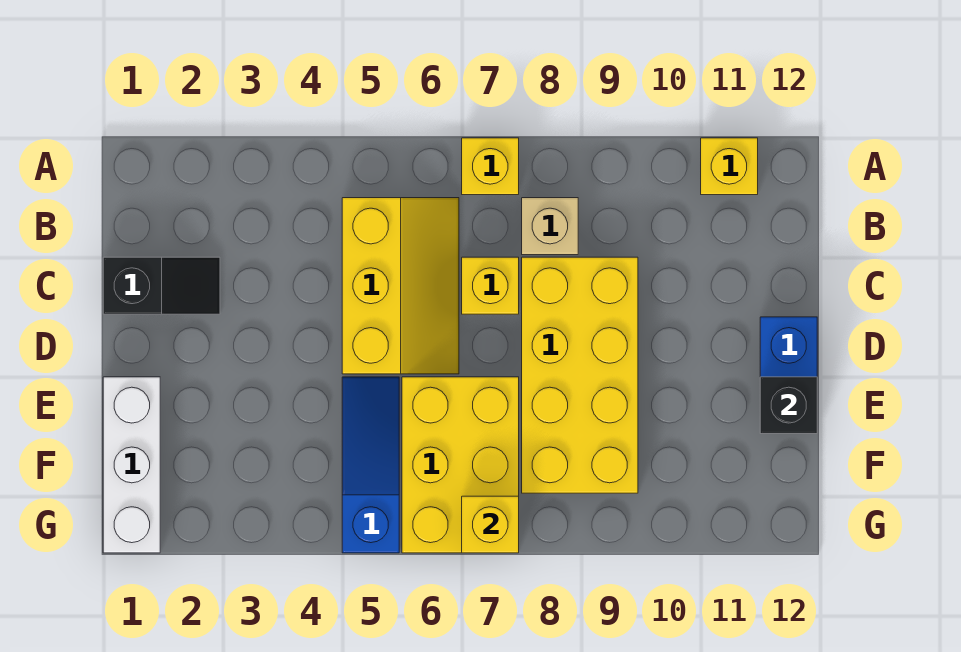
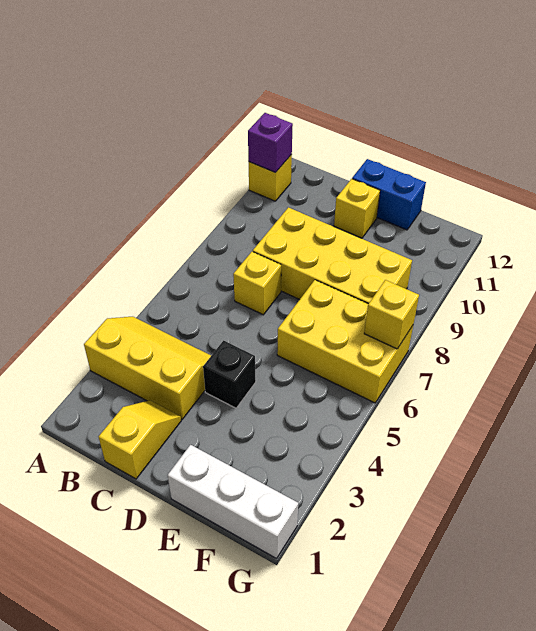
yellow 1x1 brick [462,138,519,195] -> yellow 1x1 brick moved to [334,179,380,238]
none -> purple 1x1 brick [248,113,293,173]
yellow 2x3 slope [342,198,459,374] -> yellow 2x3 slope moved to [84,317,211,419]
tan 1x1 brick [522,198,578,255] -> none
black 1x2 slope [103,257,220,314] -> yellow 1x2 slope [99,400,181,479]
blue 1x3 slope [342,377,399,553] -> none
black 1x1 brick [760,377,817,434] -> black 1x1 brick moved to [203,341,256,408]

